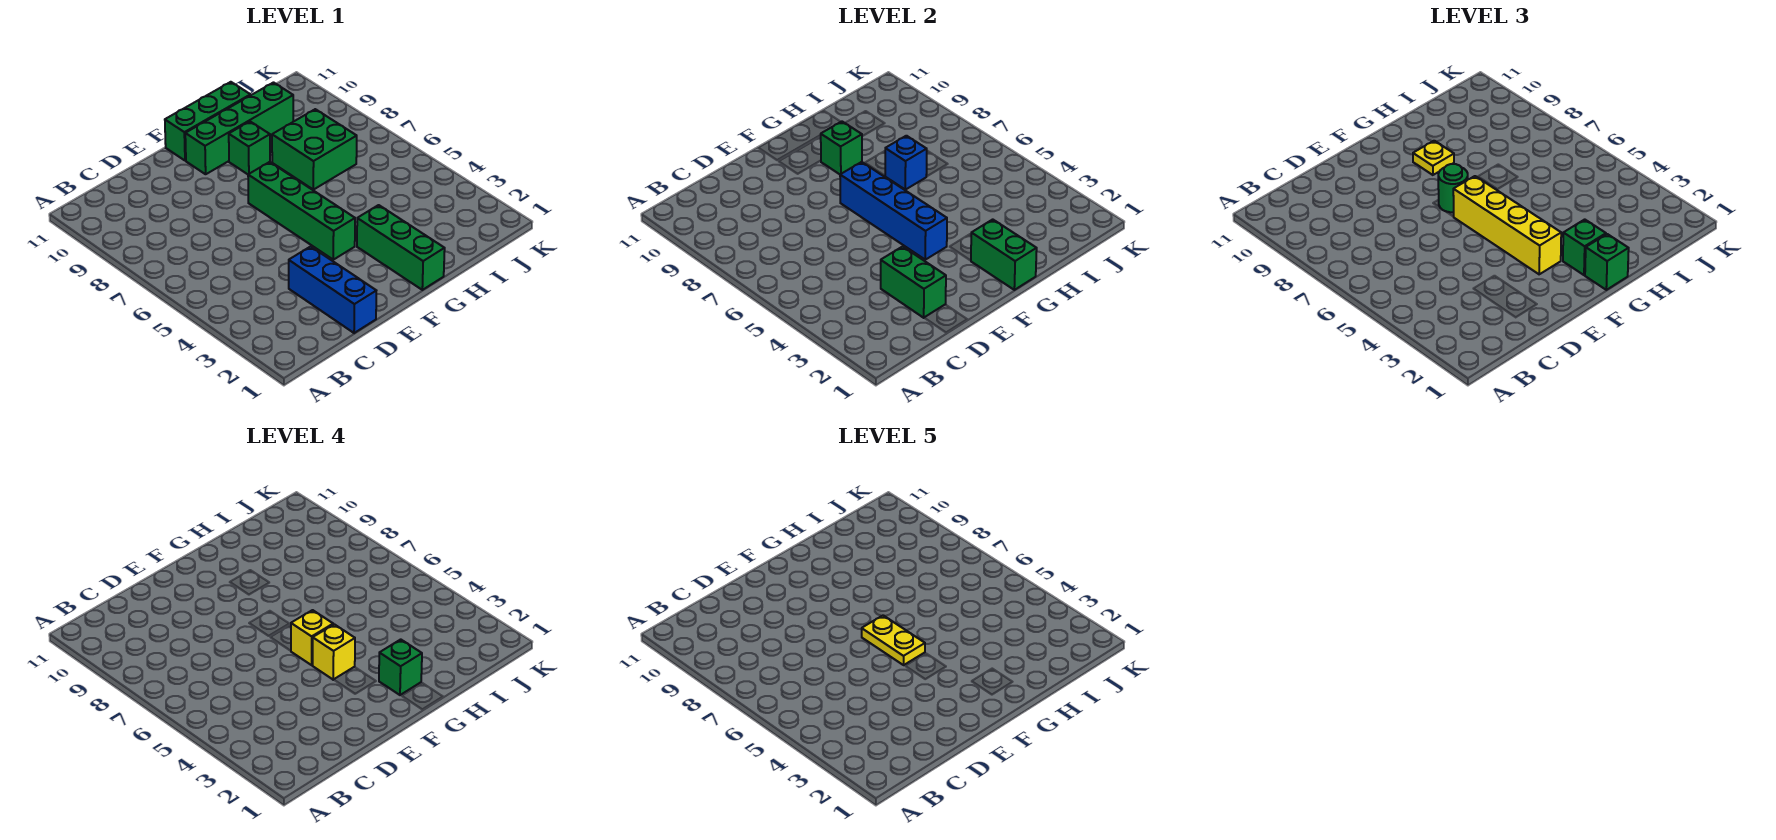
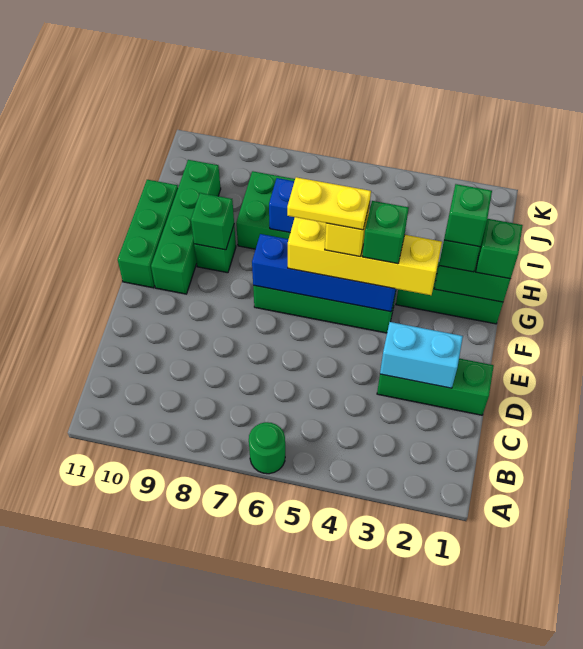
blue 1x3 brick [289,247,376,333] -> green 1x3 brick [377,359,494,415]
green 1x2 brick [881,247,946,318] -> cyan 1x2 brick [380,322,463,388]
yellow 1x1 brick [312,624,355,680] -> green 1x1 brick [362,201,409,264]
green 1x1 round brick [1438,164,1468,212] -> green 1x1 round brick moved to [249,422,285,474]
yellow 1x1 plate [1413,141,1454,175] -> none

